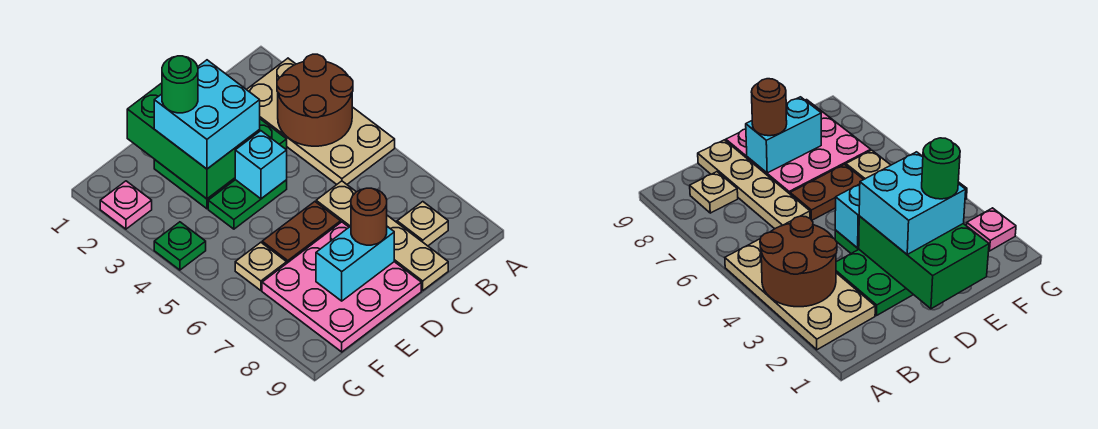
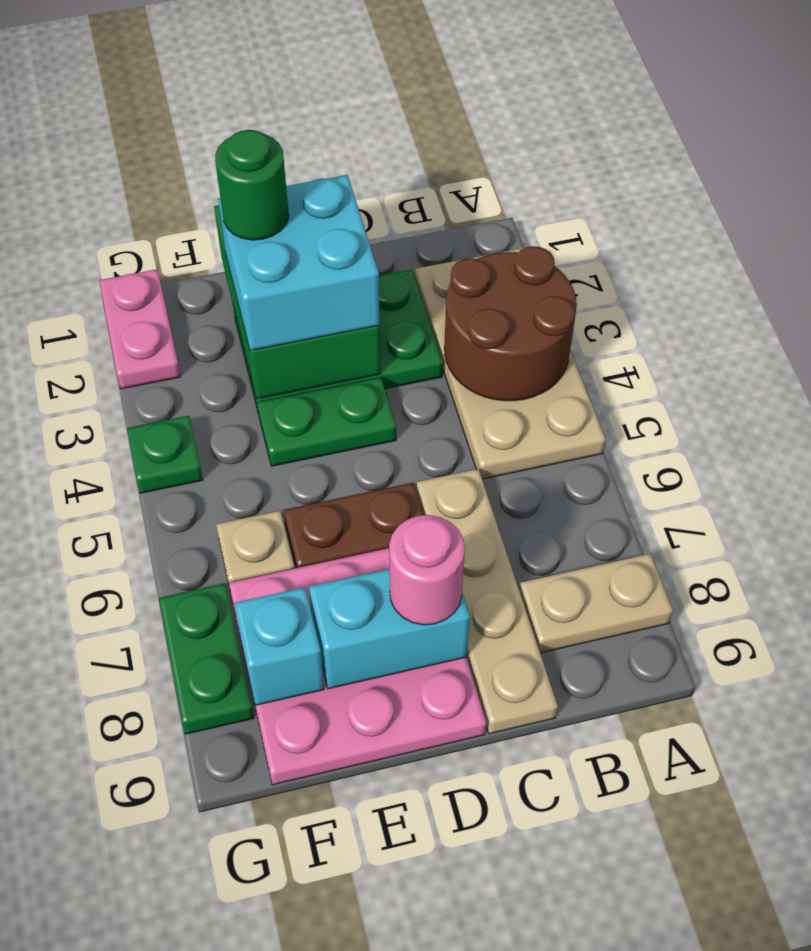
tan 1x1 plate [397,202,448,246] -> tan 1x2 plate [519,554,673,653]
cyan 1x1 brick [235,131,287,199] -> cyan 1x1 brick moved to [234,587,324,705]
brown 1x1 round brick [351,188,387,245] -> pink 1x1 round brick [389,515,465,625]
pink 1x1 plate [100,181,152,229] -> pink 1x2 plate [99,269,181,389]
none -> green 1x2 plate [159,584,254,734]

